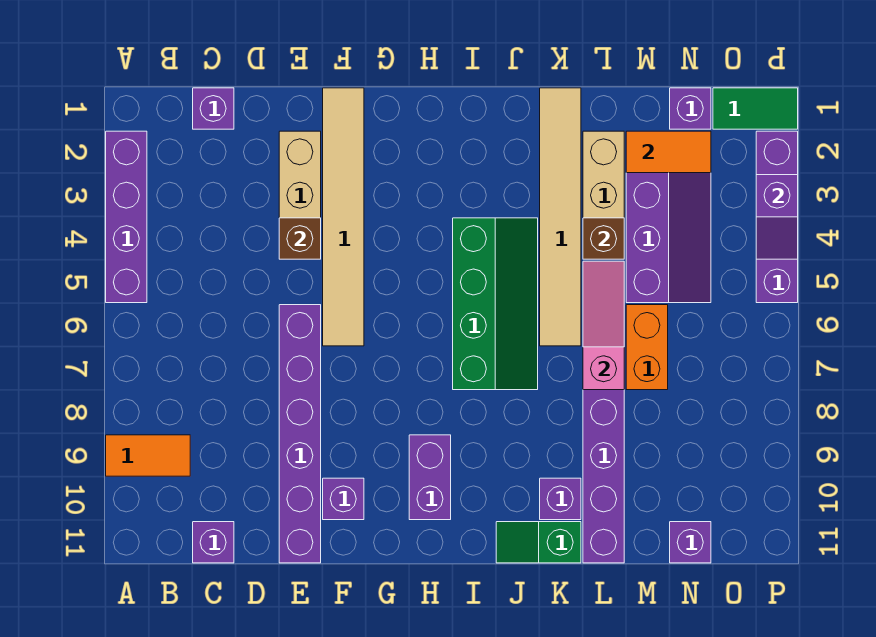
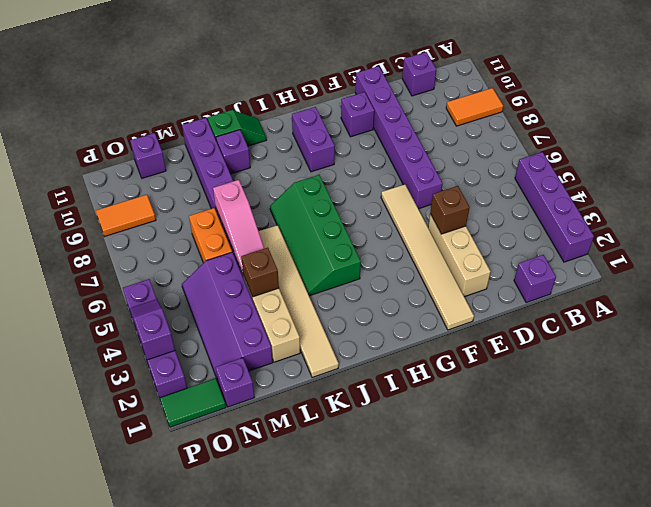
orange 1x2 tile [626,131,711,173] -> orange 1x2 tile moved to [96,195,156,237]

